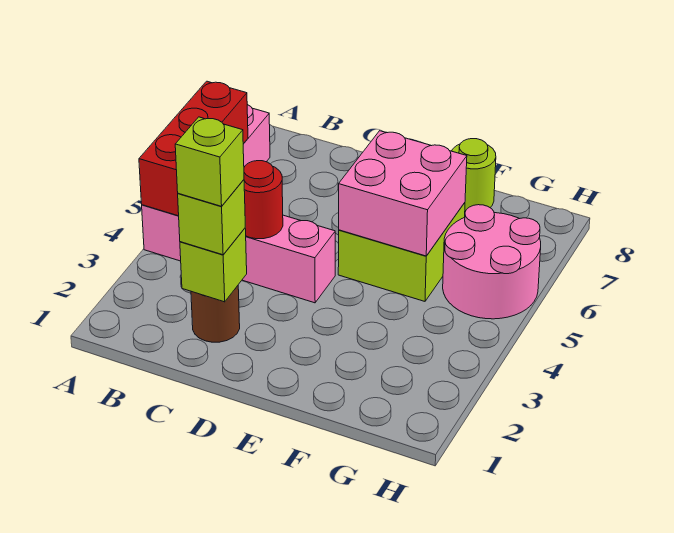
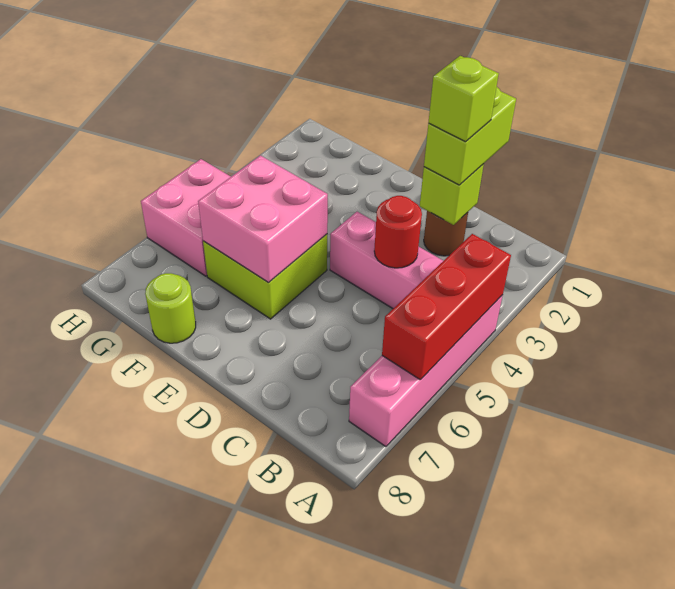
lime 1x1 brick [178,180,245,255] -> lime 1x2 brick [424,87,516,185]
pink 2x2 round brick [443,205,541,319] -> pink 2x2 brick [141,159,231,276]

